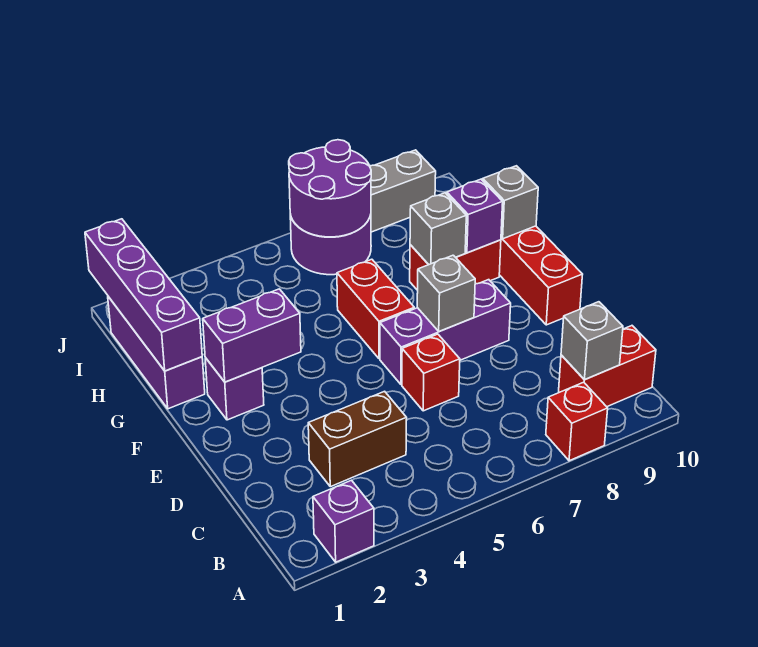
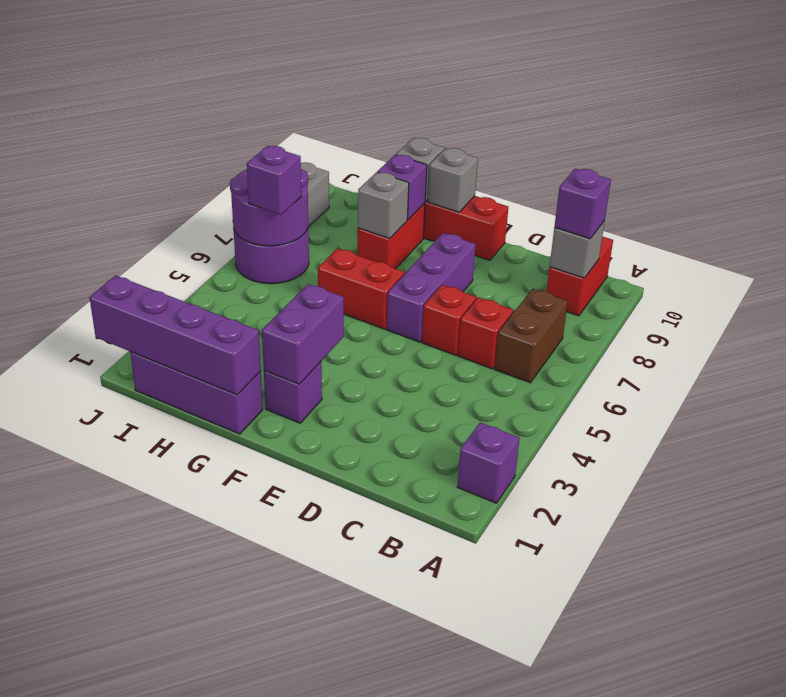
red 1x1 brick [546,382,608,461] -> red 1x1 brick moved to [458,298,513,369]
none -> purple 1x1 brick [554,169,611,239]
brown 1x2 brick [308,391,407,487] -> brown 1x2 brick moved to [495,289,568,383]
grey 1x1 brick [417,255,475,332] -> grey 1x1 brick moved to [428,148,478,212]
none -> purple 1x1 brick [247,146,301,215]

